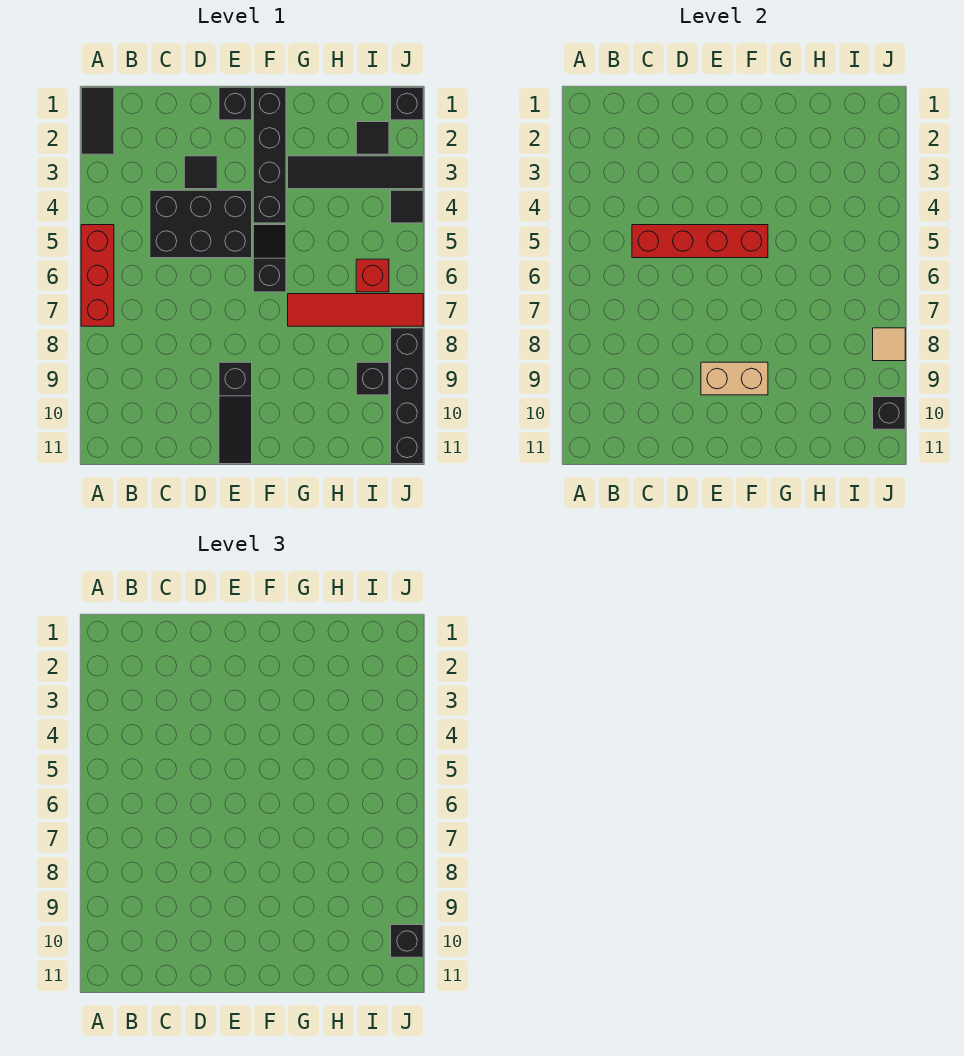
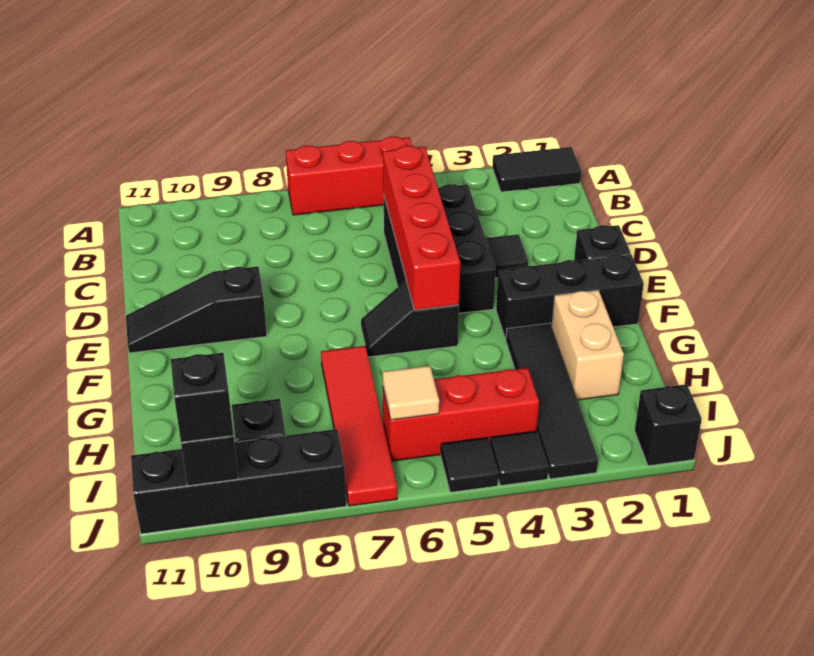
tan 1x2 brick [701,362,768,395] -> tan 1x2 brick moved to [552,290,624,400]
black 1x4 brick [253,87,286,223] -> black 1x3 brick [496,254,644,340]
black 1x2 slope [253,225,286,292] -> black 1x2 slope turned to [361,281,459,357]
black 1x1 tile [356,122,389,154] -> black 1x1 tile moved to [441,437,499,492]
red 1x1 brick [356,259,389,292] -> red 1x3 brick [383,368,539,461]
tan 1x1 tile [873,328,905,361] -> tan 1x1 tile moved to [383,366,439,420]

